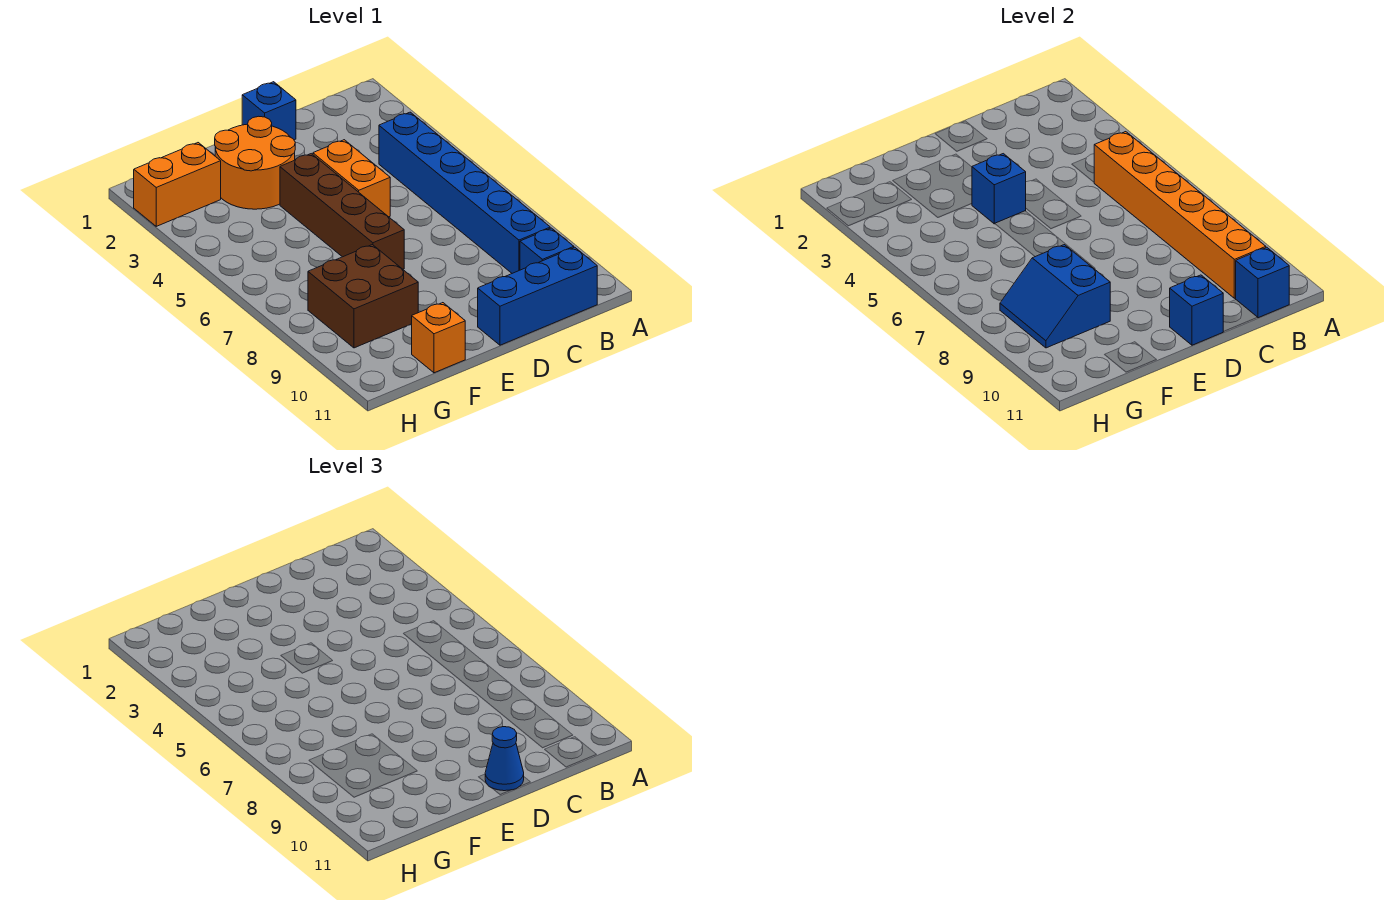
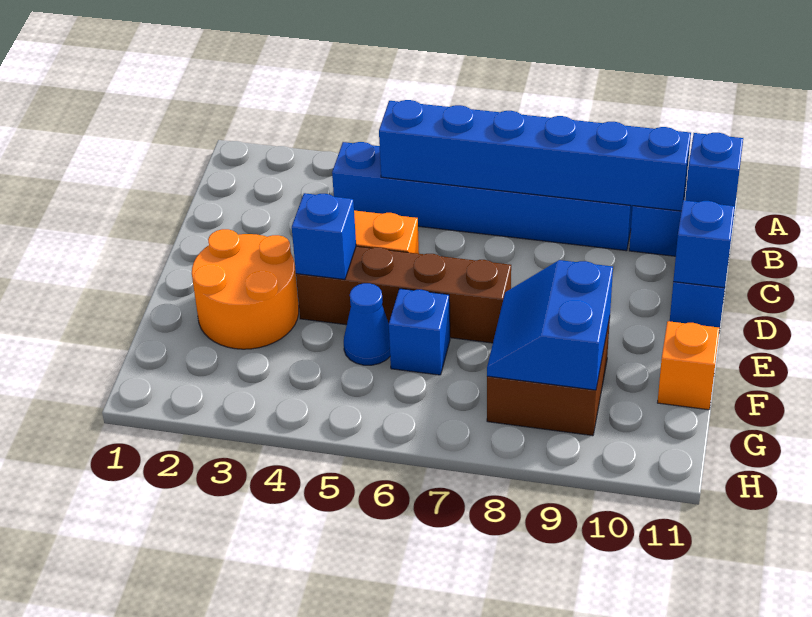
orange 1x6 brick [1094,132,1266,298] -> blue 1x6 brick [379,100,691,211]
blue 1x1 brick [242,82,296,140] -> blue 1x1 brick moved to [389,289,450,375]
blue 1x1 cone [485,727,524,791] -> blue 1x1 cone moved to [344,283,390,365]
blue 2x2 slope [1000,245,1110,348] -> blue 2x2 slope turned to [487,260,613,390]
orange 1x2 brick [134,143,221,226] -> none

